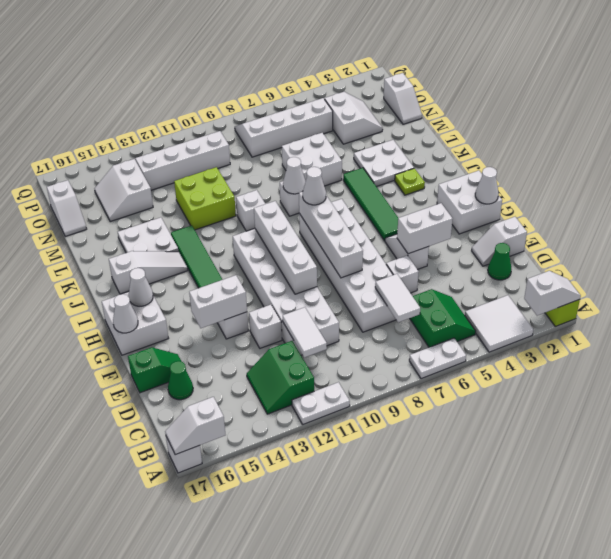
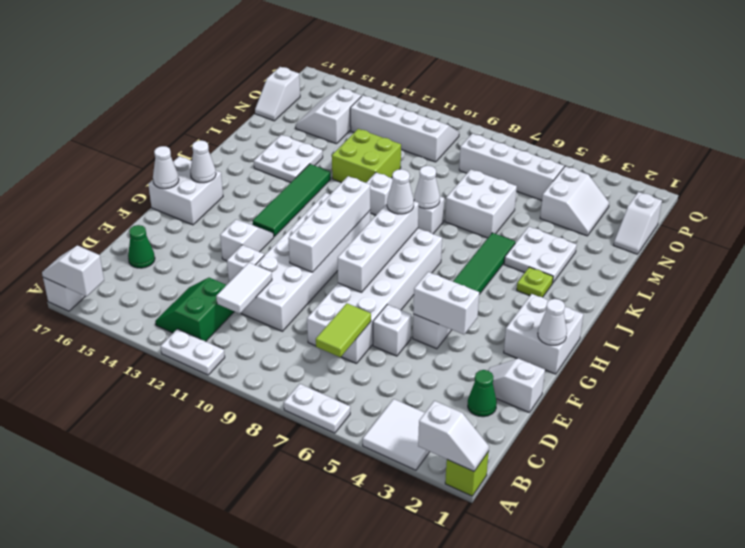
green 2x2 slope [410,289,476,347] -> none
white 1x2 tile [375,274,420,322] -> lime 1x2 tile [316,303,371,357]
green 1x2 slope [128,347,182,393] -> none
white 1x2 brick [189,275,247,328] -> none
white 1x3 slope [109,251,188,294] -> none

